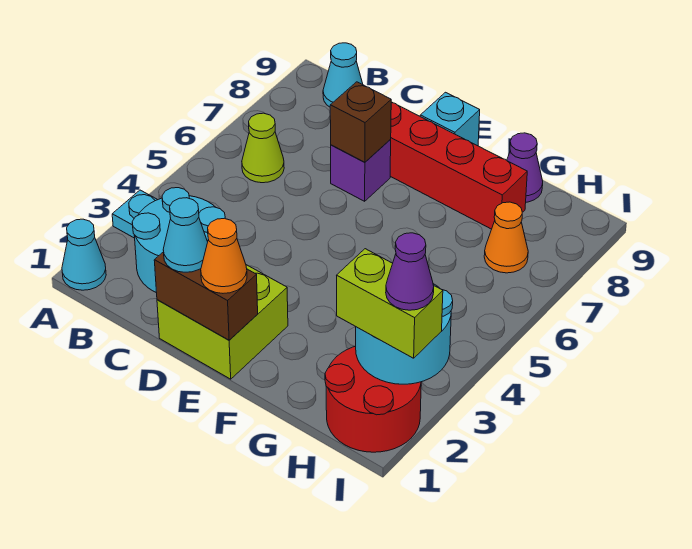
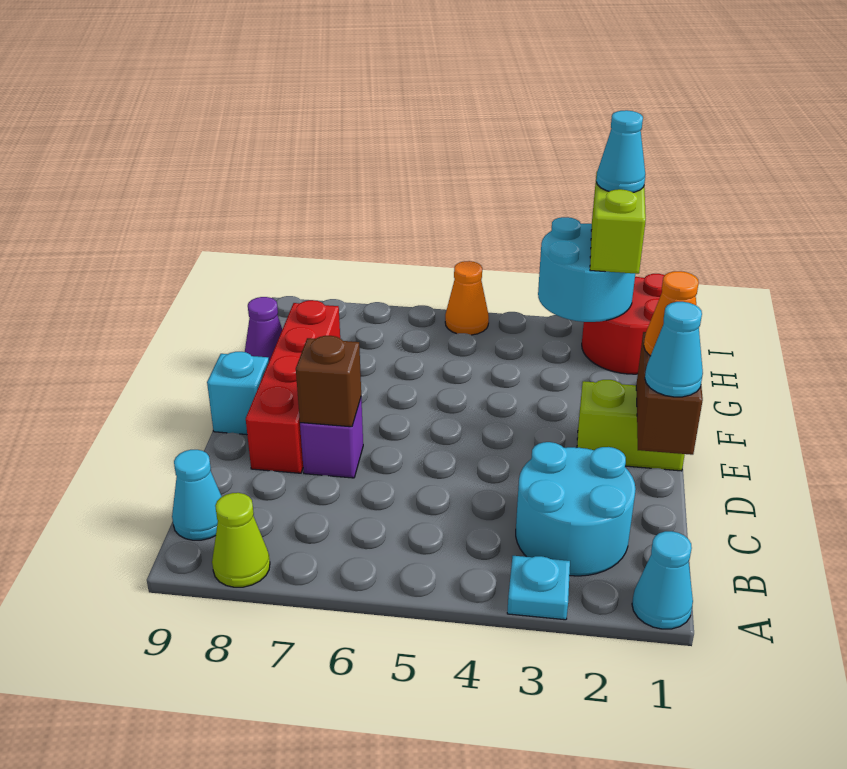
lime 1x1 cone [242,113,284,183] -> lime 1x1 cone moved to [212,493,270,587]
lime 2x2 brick [157,265,288,379] -> lime 1x2 brick [577,380,685,471]
orange 1x1 cone [484,202,528,273] -> orange 1x1 cone moved to [445,261,489,335]
purple 1x1 cone [386,233,434,310] -> cyan 1x1 cone [596,110,645,192]

